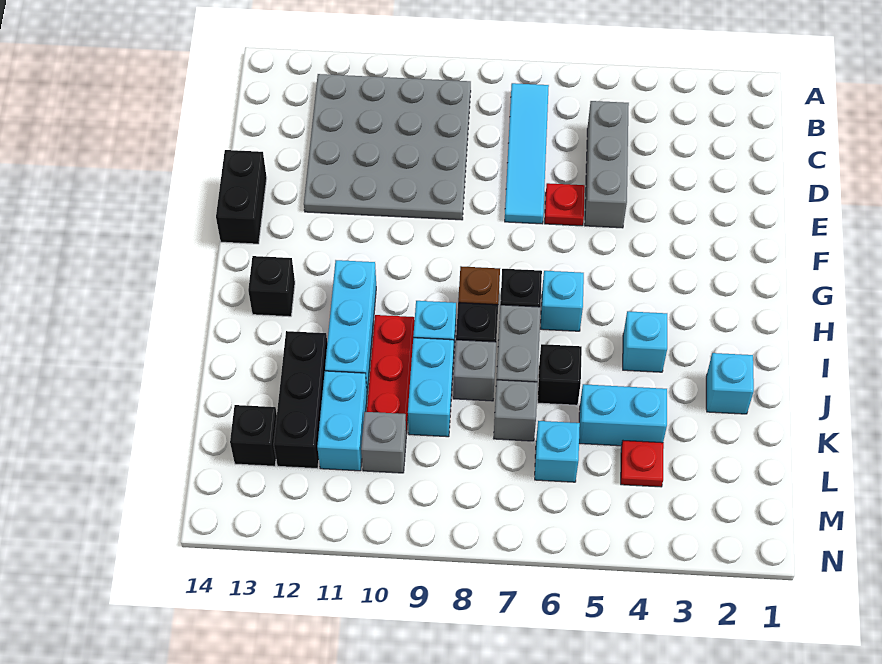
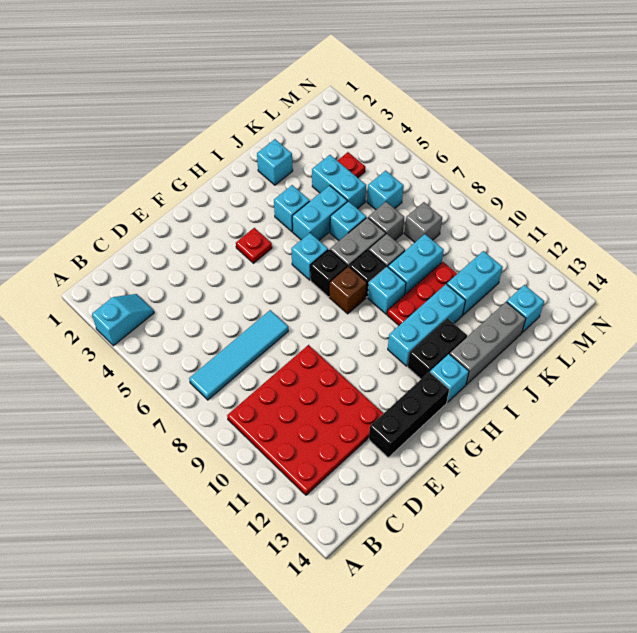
none -> cyan 1x2 slope [92,294,154,346]
grey 4x4 plate [304,74,471,220] -> red 4x4 plate [227,345,384,495]
grey 1x3 brick [585,101,629,228] -> grey 1x3 brick moved to [450,302,526,385]
red 1x1 plate [545,183,585,226] -> red 1x1 plate moved to [236,228,272,263]
black 1x2 brick [216,150,267,244] -> black 1x2 brick moved to [408,319,467,379]
black 1x1 brick [248,256,295,317] -> cyan 1x1 brick [430,354,469,402]
none -> cyan 1x2 brick [292,185,347,240]
black 1x1 brick [538,344,582,405] -> cyan 1x1 brick [330,201,366,241]
black 1x3 brick [274,331,327,469] -> black 1x3 brick moved to [369,372,449,457]
grey 1x1 brick [361,412,406,473] -> grey 1x1 brick moved to [404,202,442,242]
black 1x1 brick [230,405,277,466] -> cyan 1x1 brick [507,285,544,333]

